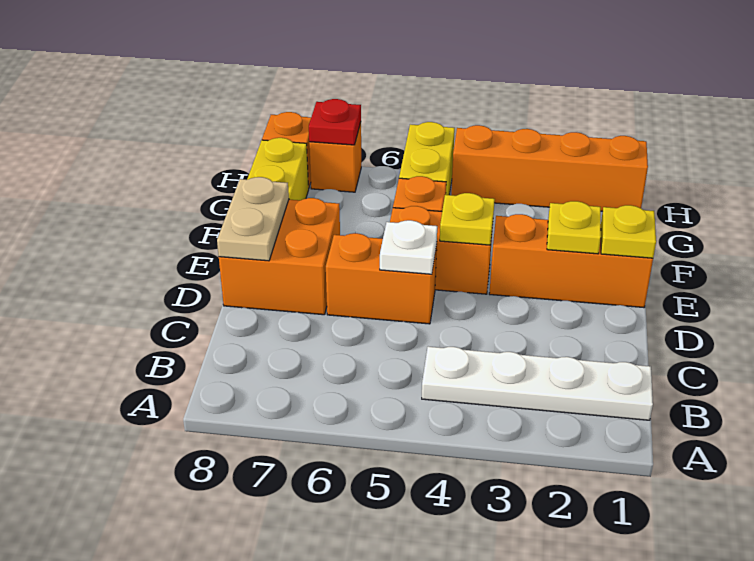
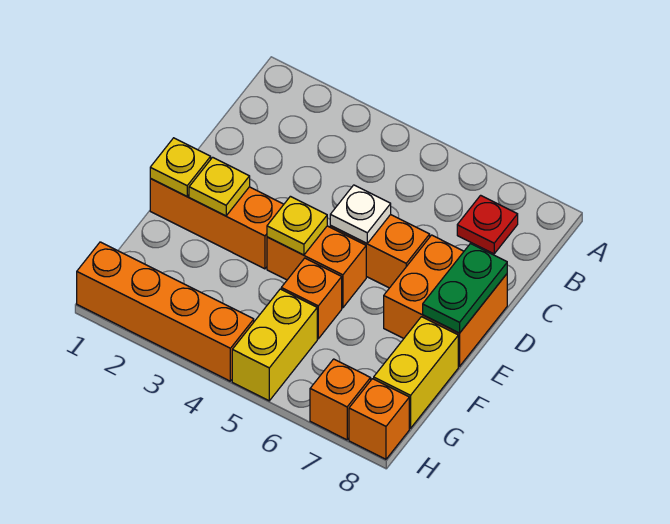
white 1x4 plate [422,347,653,420] -> none
tan 1x2 plate [217,177,289,261] -> green 1x2 plate [423,244,507,333]
red 1x1 plate [309,99,361,145] -> red 1x1 plate moved to [457,195,518,254]

